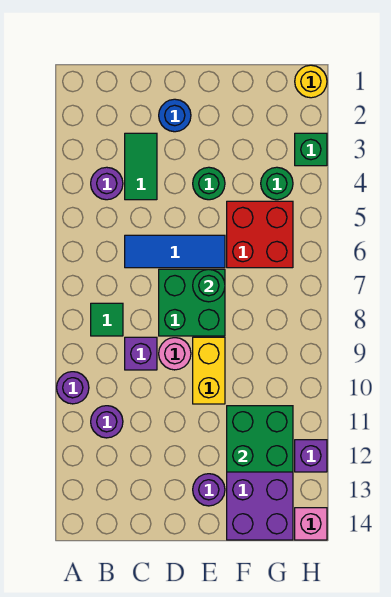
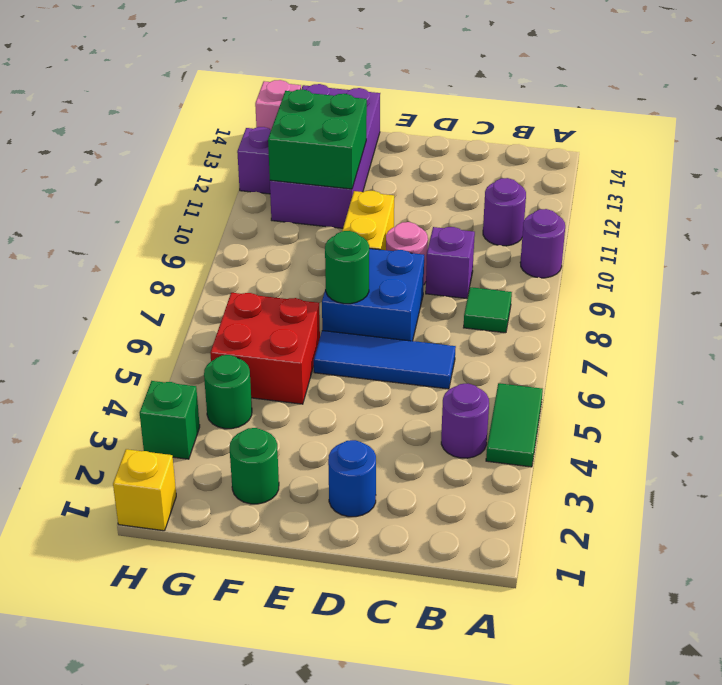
green 1x2 tile [125,133,157,200] -> green 1x2 tile moved to [486,383,543,467]
green 2x2 brick [159,269,225,336] -> blue 2x2 brick [322,249,424,341]
green 1x1 round brick [193,167,225,200] -> green 1x1 round brick moved to [230,428,279,504]
purple 1x1 round brick [193,474,225,506] -> none
yellow 1x1 round brick [295,65,327,98] -> yellow 1x1 brick [113,449,176,531]

